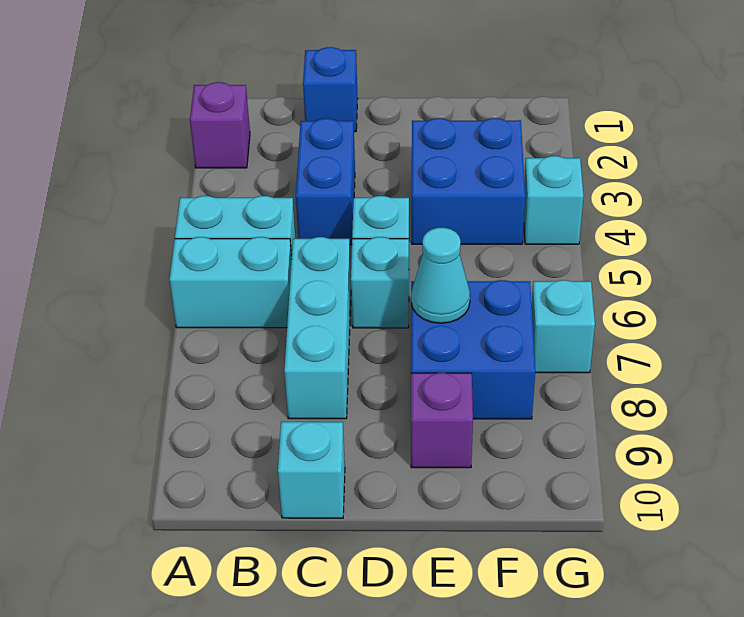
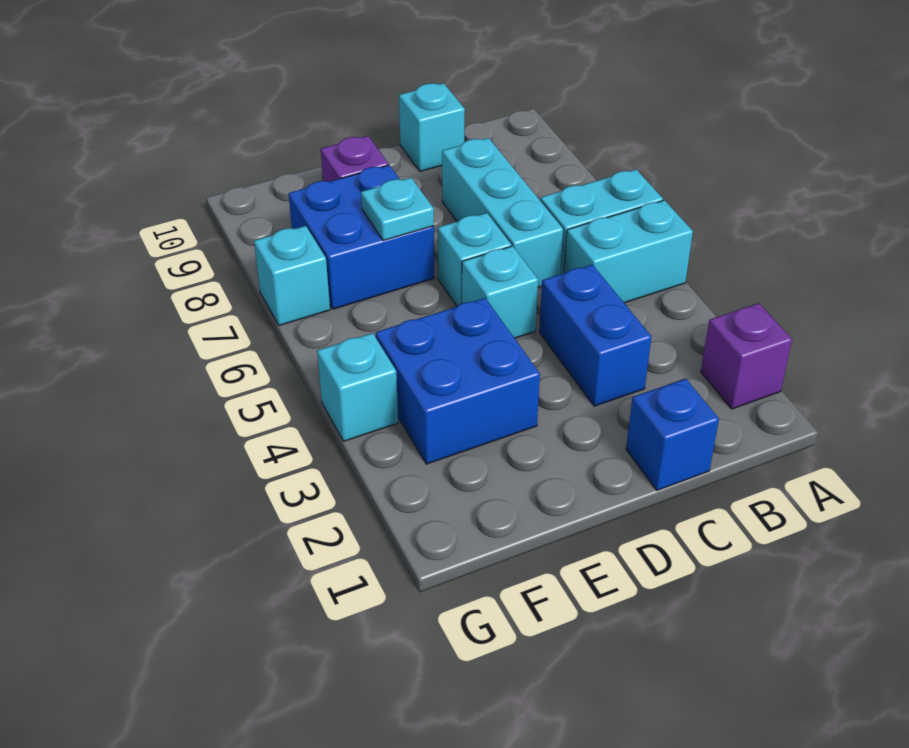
cyan 1x1 cone [411,228,470,323] -> cyan 1x1 plate [361,178,434,241]

